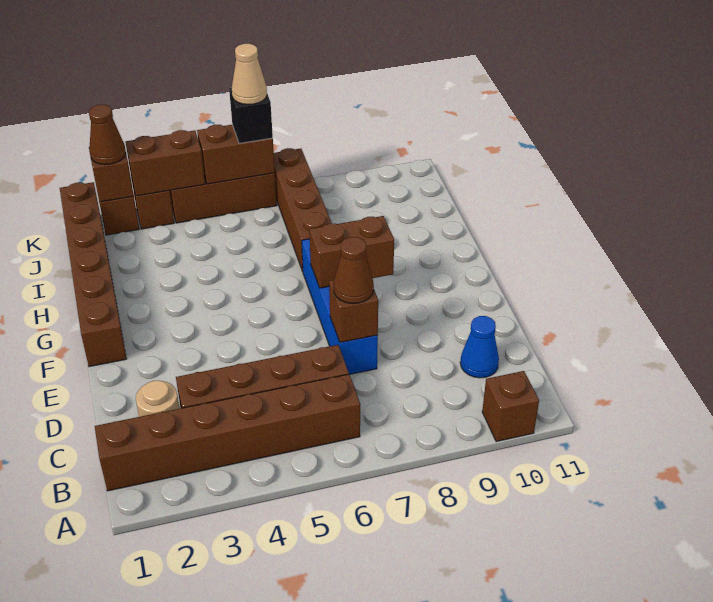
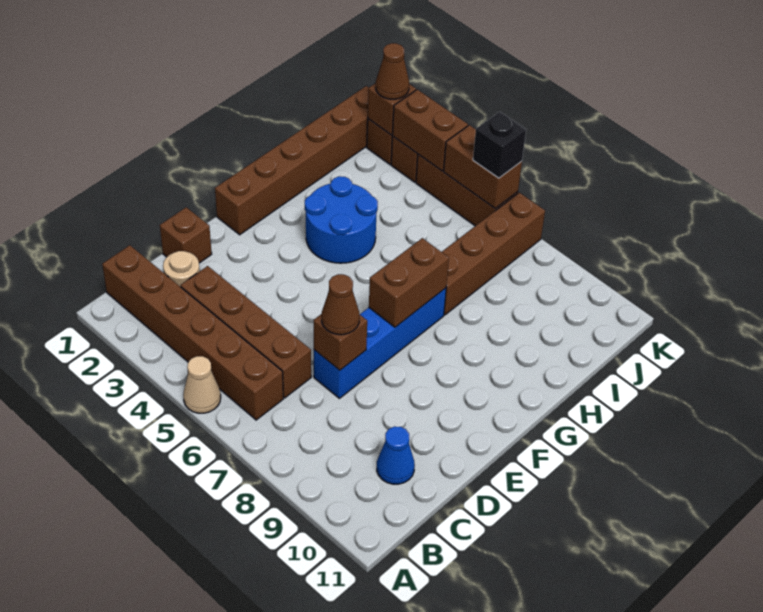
brown 1x1 brick [482,371,539,442] -> brown 1x1 brick moved to [160,207,212,263]
brown 1x2 brick [309,216,394,288] -> brown 1x2 brick turned to [369,238,449,327]
none -> blue 2x2 round brick [305,176,378,263]
tan 1x1 cone [232,44,267,105] -> tan 1x1 cone moved to [183,356,221,413]

